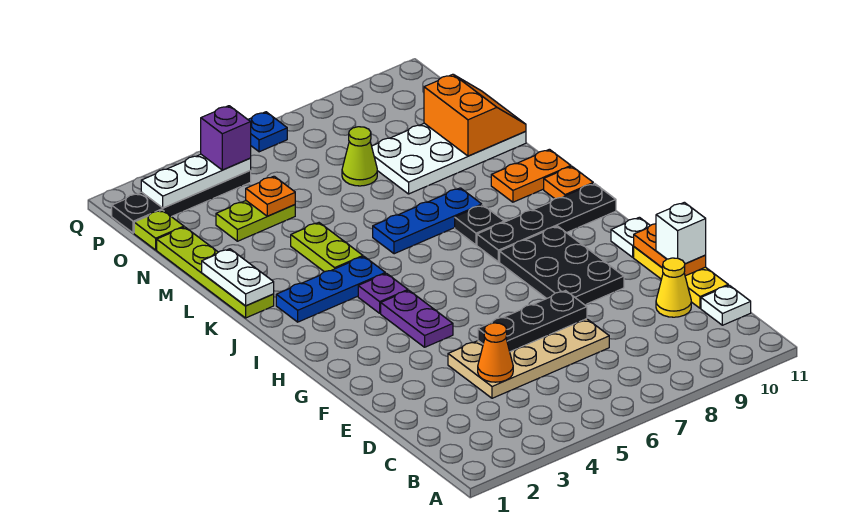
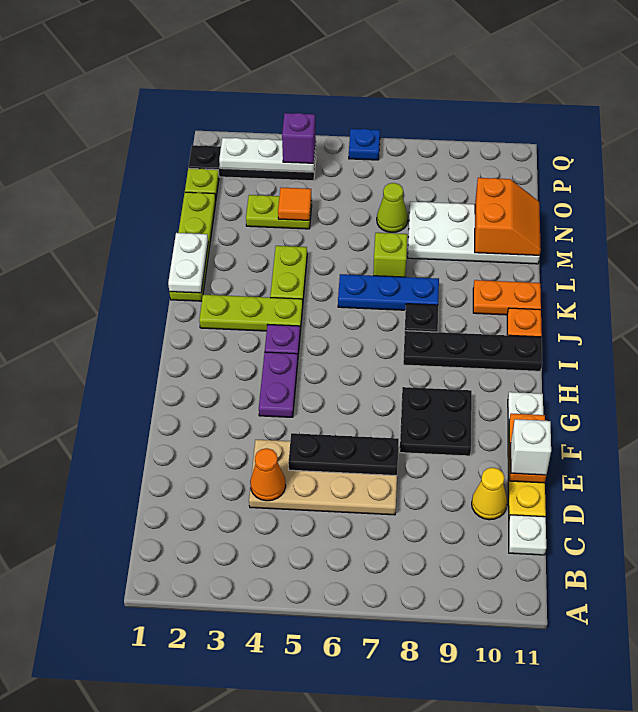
black 2x3 plate [500,226,624,305] -> black 2x2 plate [400,387,472,456]
blue 1x3 plate [276,257,385,322] -> lime 1x3 plate [199,295,303,331]
none -> lime 1x1 brick [373,233,407,277]
orange 1x1 plate [246,176,295,216] -> orange 1x1 tile [278,188,311,220]

